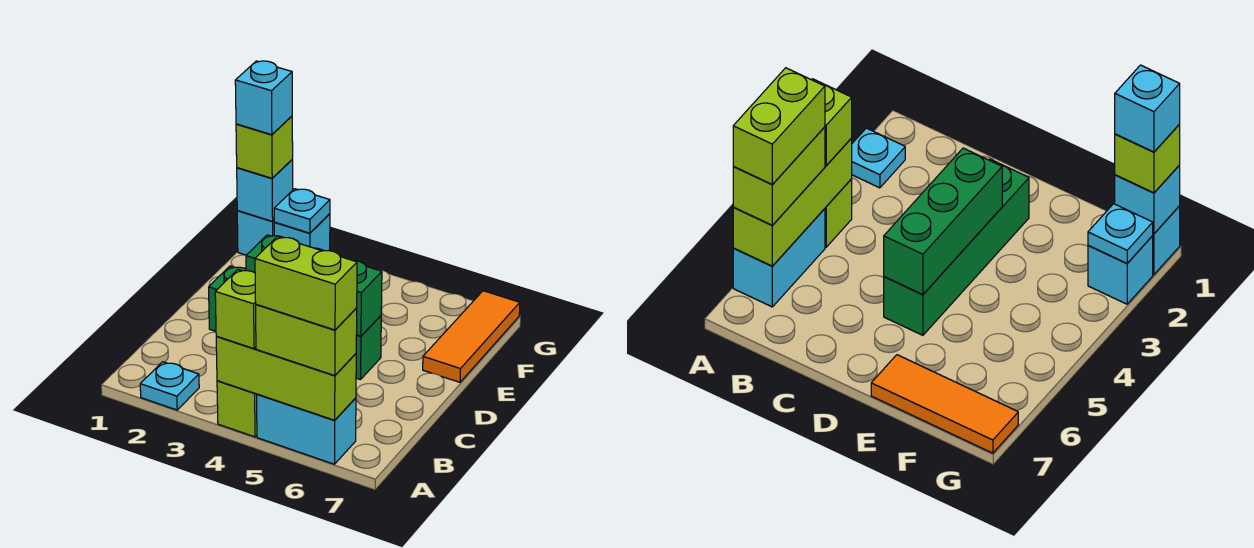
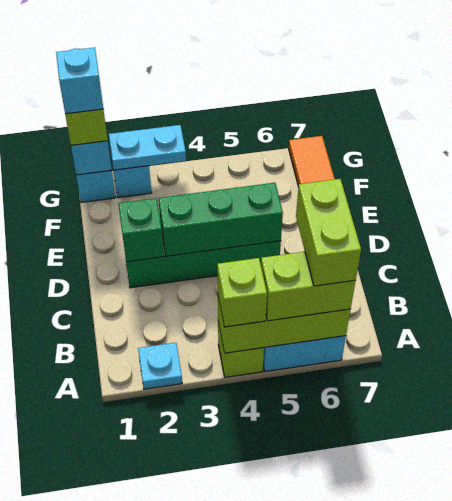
lime 1x2 brick [255,237,357,330] -> lime 1x2 brick turned to [296,179,361,286]
none -> green 1x1 brick [118,198,164,262]
cyan 1x1 plate [274,189,330,233] -> cyan 1x2 plate [109,125,186,170]

